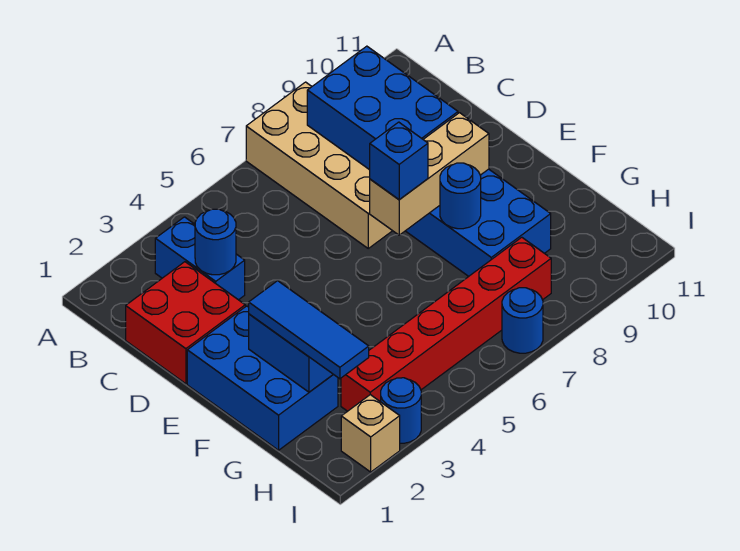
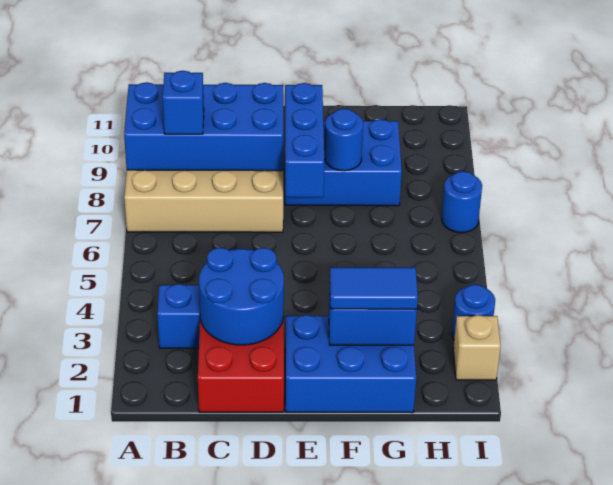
blue 2x3 brick [307,46,458,170] -> blue 2x4 brick [124,82,283,171]
blue 1x1 round brick [195,209,236,275] -> blue 2x2 round brick [199,248,284,345]
tan 1x3 brick [370,113,489,235] -> blue 1x3 brick [285,83,324,198]
blue 1x1 brick [370,122,428,200] -> blue 1x1 brick moved to [163,71,204,134]
blue 1x3 tile [249,281,369,379] -> blue 1x2 tile [330,267,418,309]
red 1x6 brick [341,237,551,411] -> none

